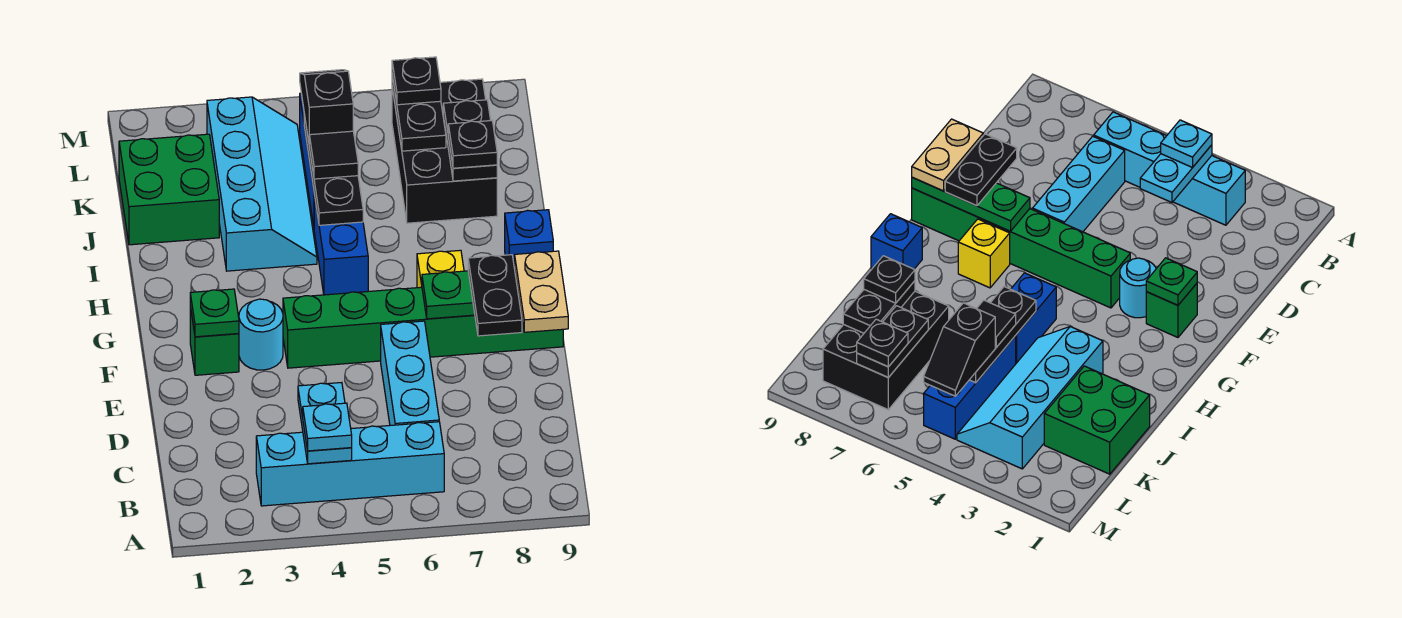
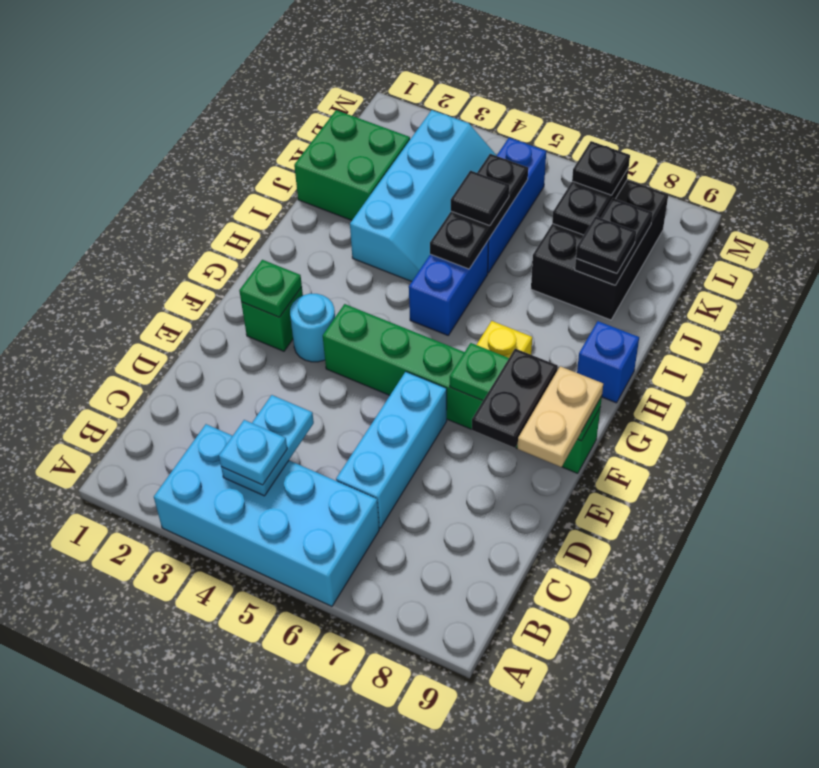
cyan 1x4 brick [256,422,444,506] -> cyan 2x4 brick [154,424,379,606]
black 1x2 slope [300,70,353,141] -> none

